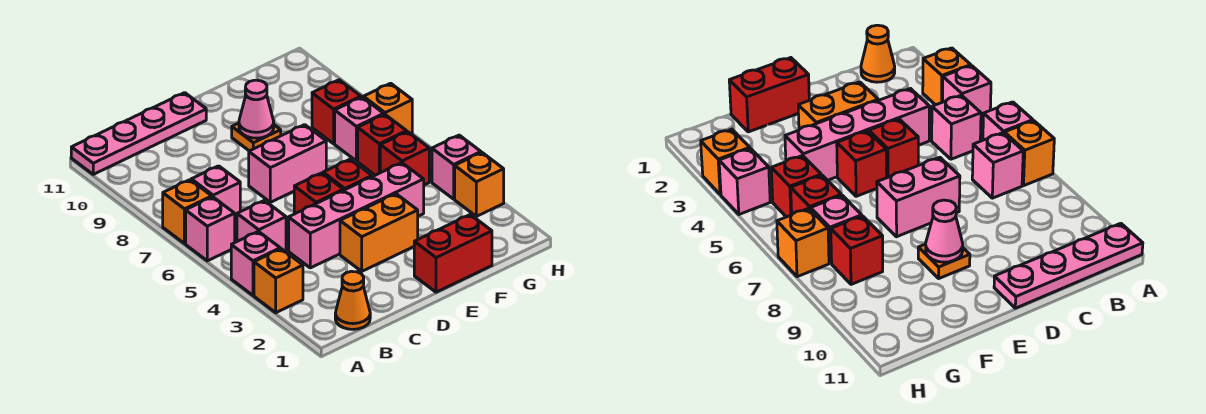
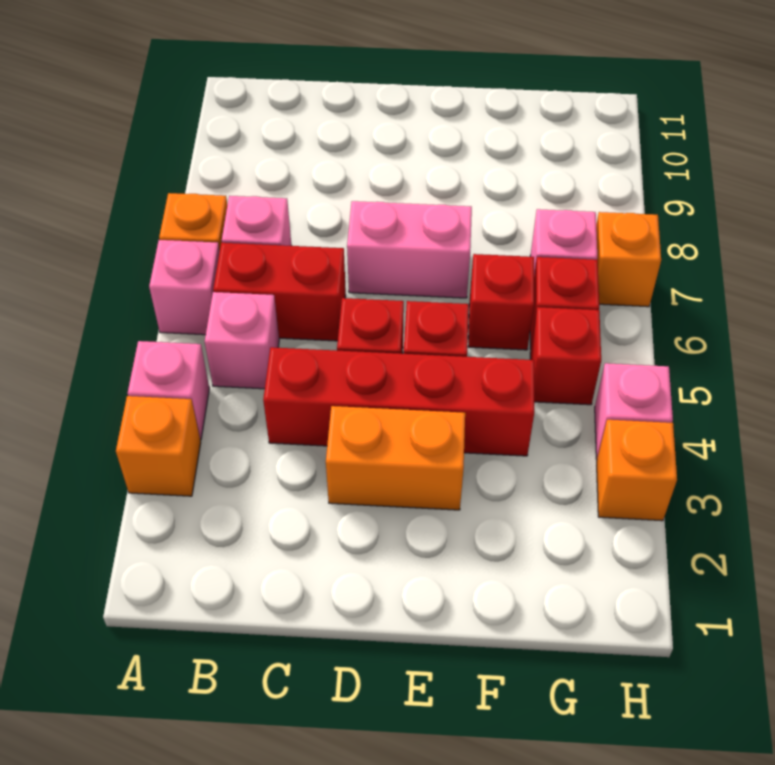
pink 1x4 plate [71,93,206,174] -> none
orange 1x1 cone [335,271,370,329] -> none
pink 1x4 brick [289,163,424,268] -> red 1x4 brick [263,347,534,456]
red 1x2 brick [414,215,492,292] -> red 1x2 brick moved to [213,243,346,341]
orange 1x1 plate [232,123,281,151] -> none
pink 1x1 cone [239,80,274,138] -> none
red 1x1 brick [312,80,361,144] -> red 1x1 brick moved to [468,254,534,350]

